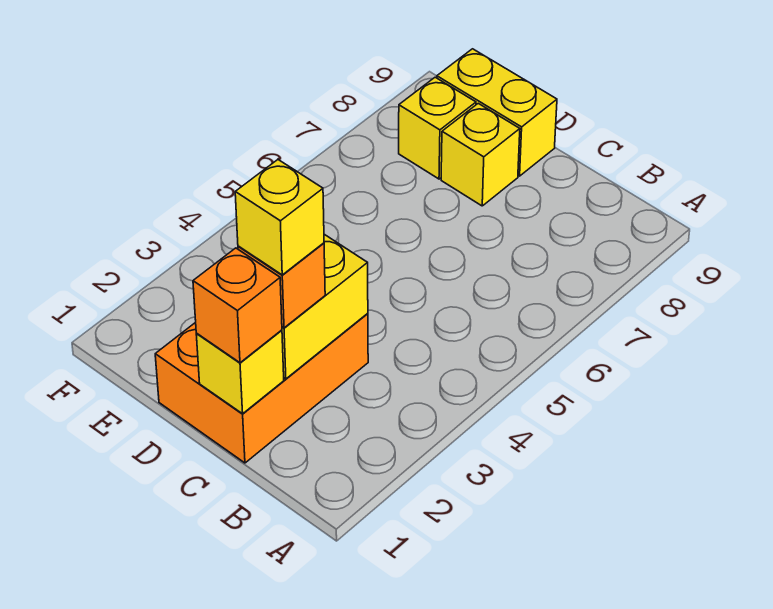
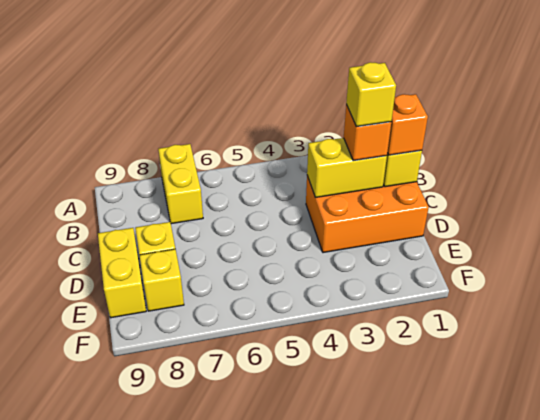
none -> yellow 1x2 brick [158,144,203,224]

